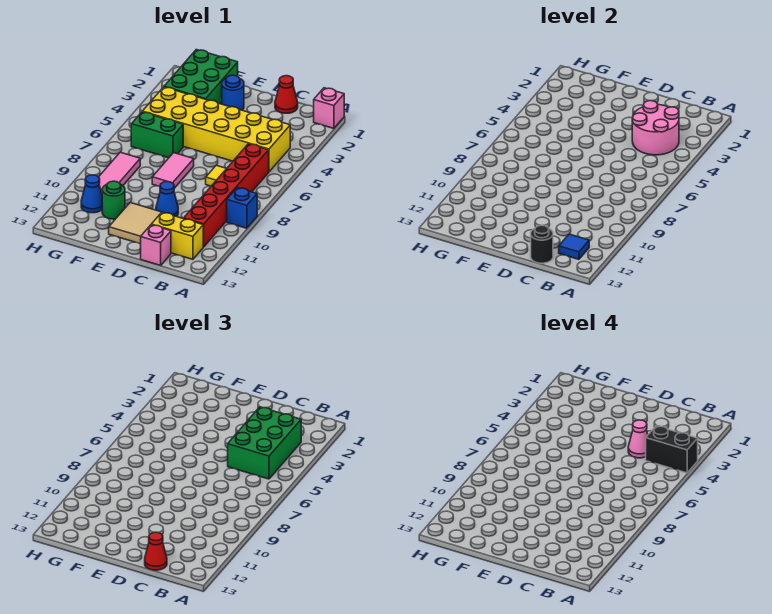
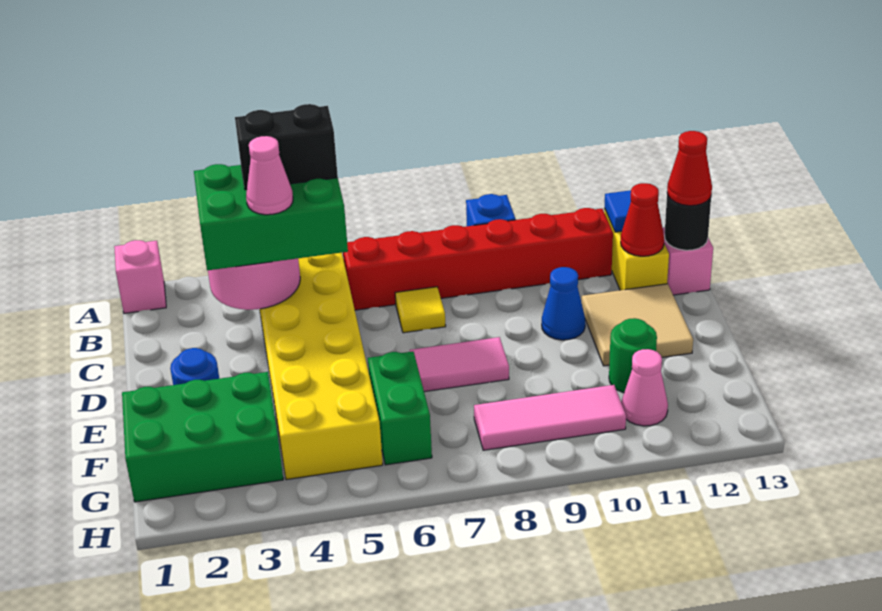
black 1x2 brick [646,426,698,473] -> black 1x2 brick turned to [235,104,338,190]
red 1x1 cone [275,76,298,113] -> red 1x1 cone moved to [621,183,664,256]
blue 1x1 cone [81,175,102,213] -> pink 1x1 cone [621,349,668,426]

